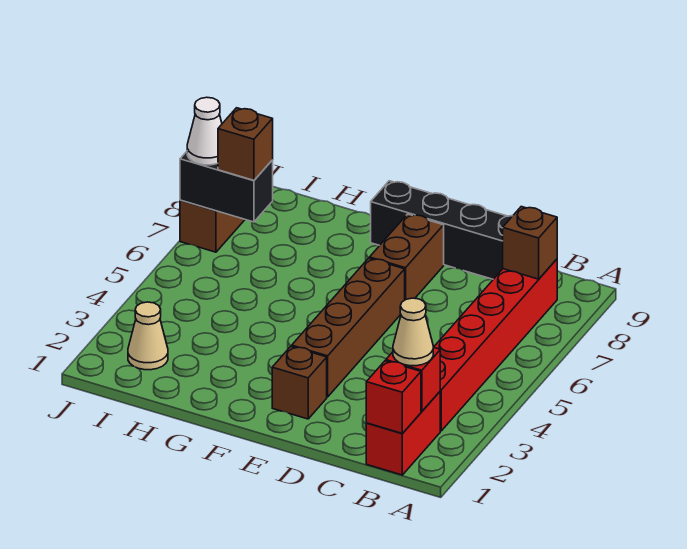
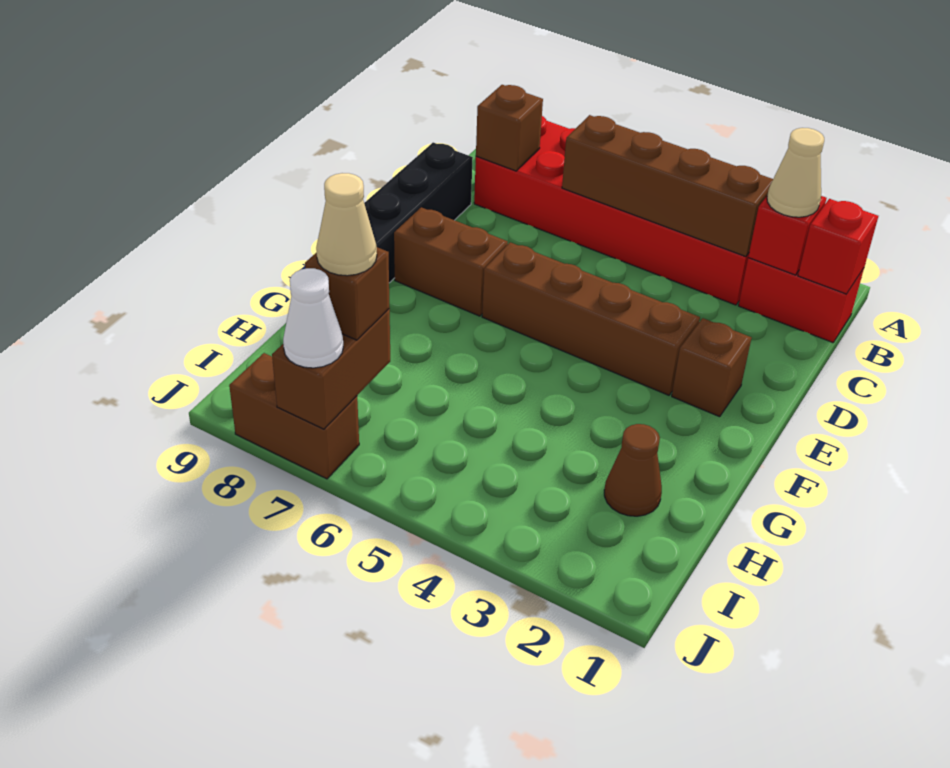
red 1x6 brick [434,259,557,431] -> red 2x6 brick [474,116,749,305]
none -> brown 1x4 brick [562,115,773,257]
none -> brown 1x1 cone [604,424,662,516]
tan 1x1 cone [128,302,168,370] -> tan 1x1 cone moved to [316,173,377,276]
black 1x2 brick [180,152,273,222] -> brown 1x2 brick [272,309,390,429]

